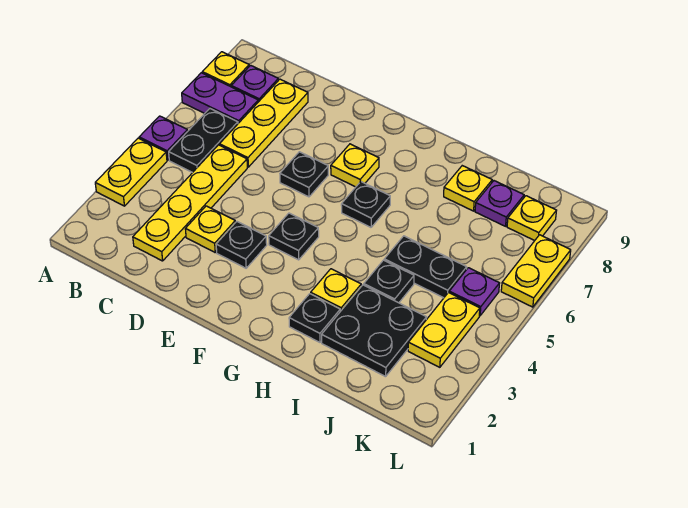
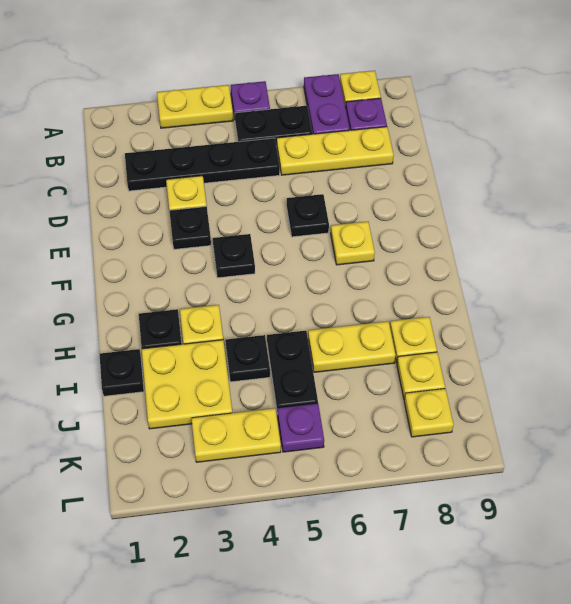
yellow 1x4 plate [133,145,247,261] -> black 1x4 plate [125,138,280,191]
black 1x1 plate [341,182,390,227] -> black 1x1 plate moved to [100,349,144,396]
black 2x2 plate [322,285,427,377] -> yellow 2x2 plate [142,340,232,429]
purple 1x1 plate [475,181,524,226] -> yellow 1x1 plate [397,352,445,399]
yellow 1x2 plate [501,235,571,307] -> yellow 1x2 plate moved to [308,321,396,372]

